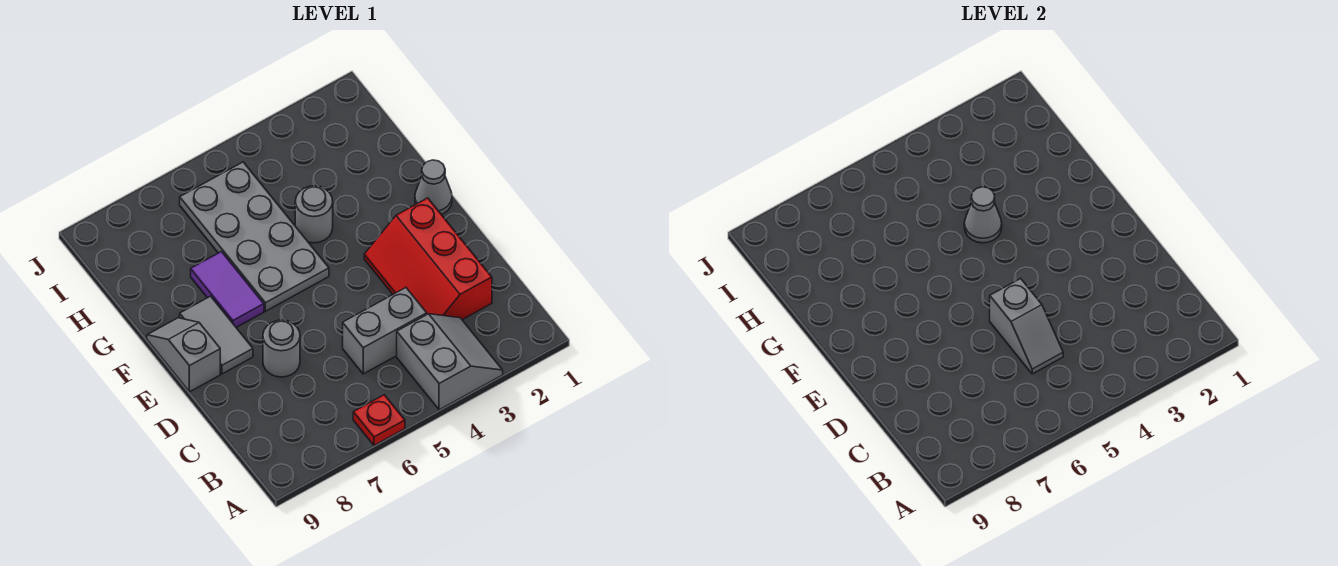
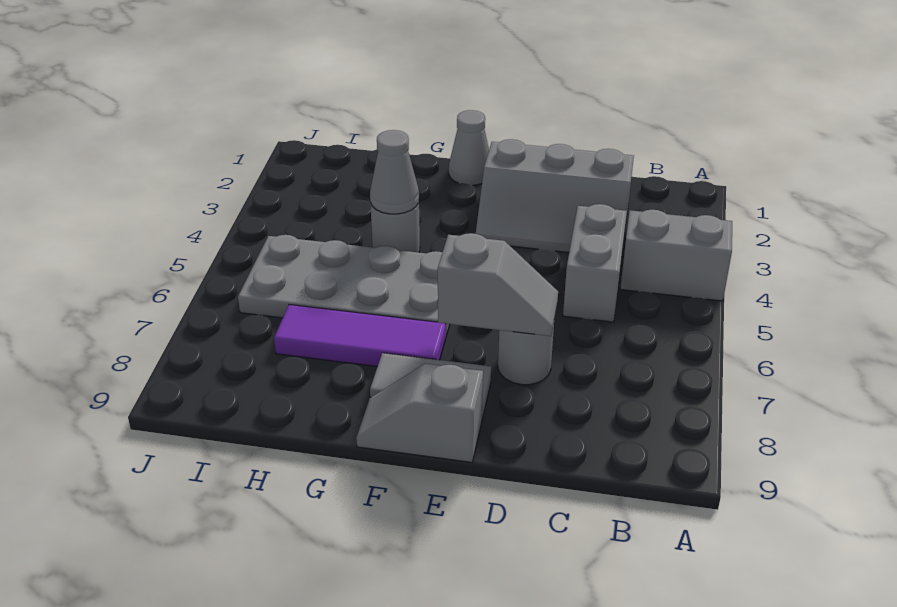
red 1x1 plate [353,395,405,446] -> none
red 2x3 slope [364,198,492,320] -> grey 2x3 slope [476,139,634,252]
grey 1x2 slope [990,279,1063,374] -> grey 1x2 slope moved to [438,233,558,336]
purple 1x2 tile [191,252,264,327] -> purple 1x3 tile [274,305,446,367]

